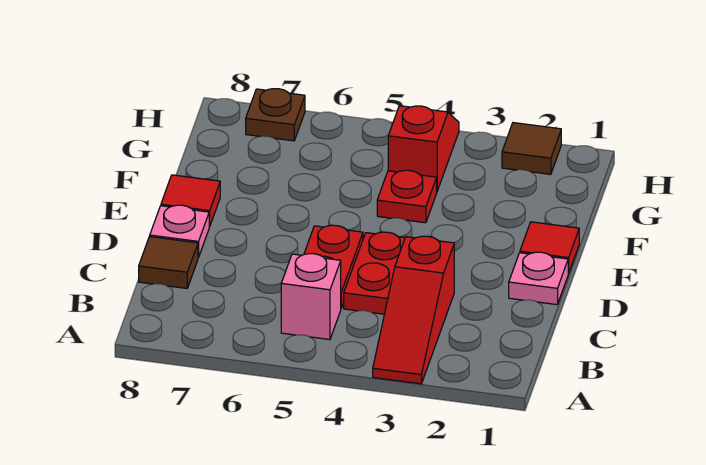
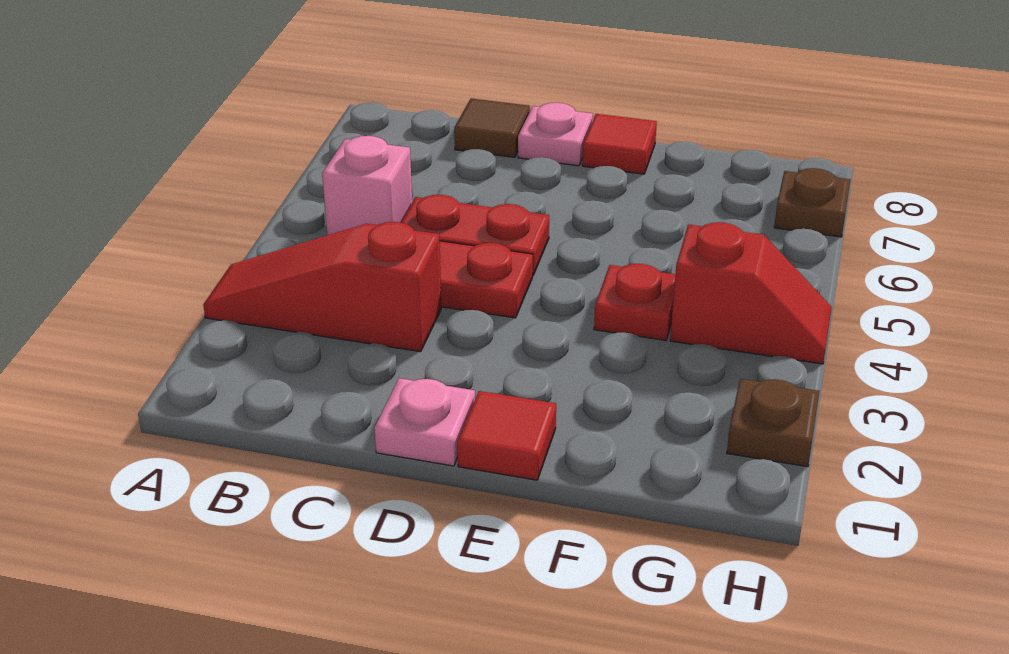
brown 1x1 tile [502,123,561,174] -> brown 1x1 plate [727,379,819,467]

